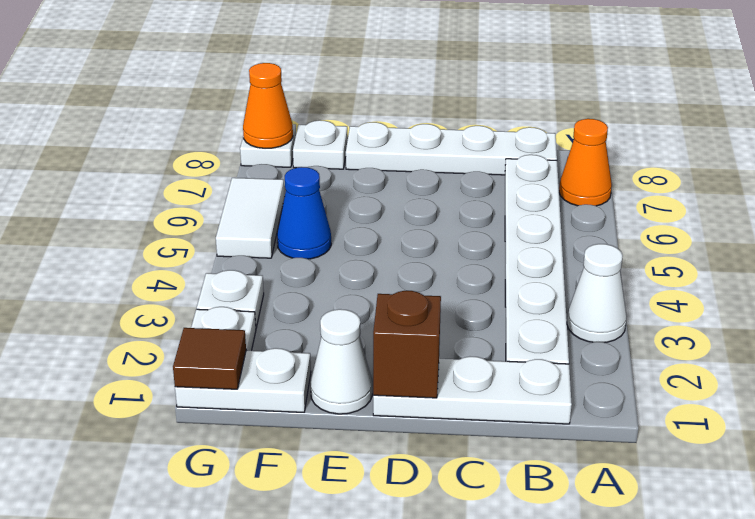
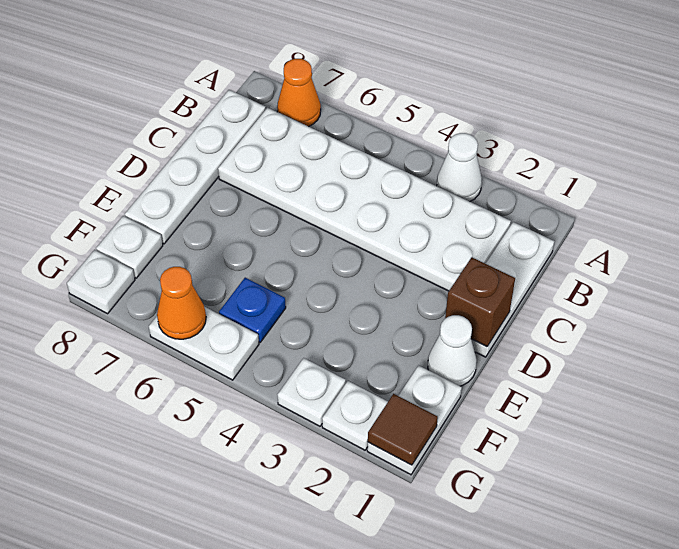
white 1x6 plate [505,155,569,364] -> white 2x6 plate [218,108,511,291]
blue 1x1 cone [277,167,331,259] -> blue 1x1 plate [219,278,286,342]
white 1x2 tile [216,178,285,258] -> white 1x2 plate [149,307,259,380]
orange 1x1 cone [243,63,293,148] -> orange 1x1 cone moved to [157,267,206,339]

